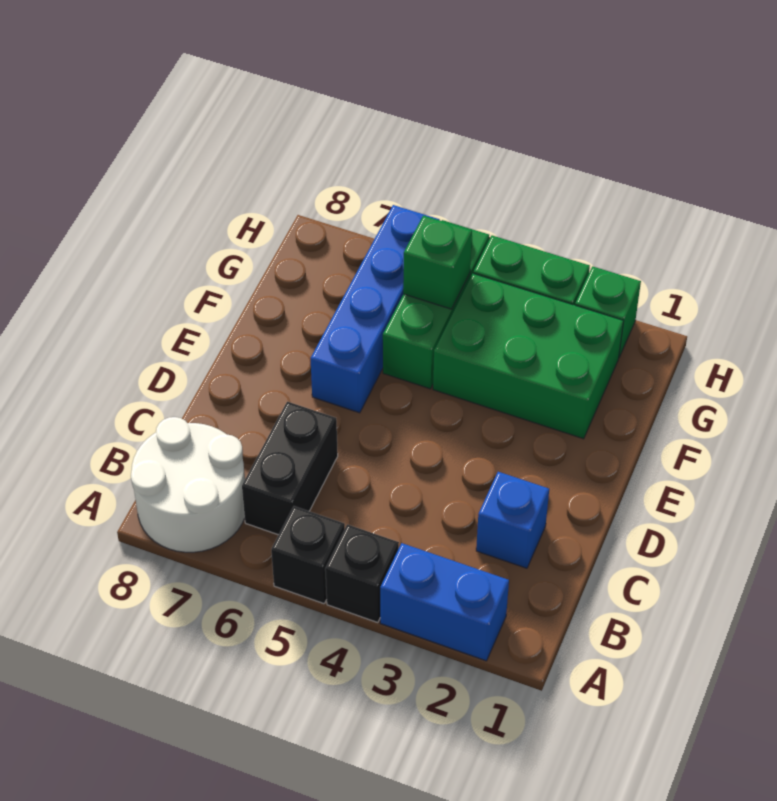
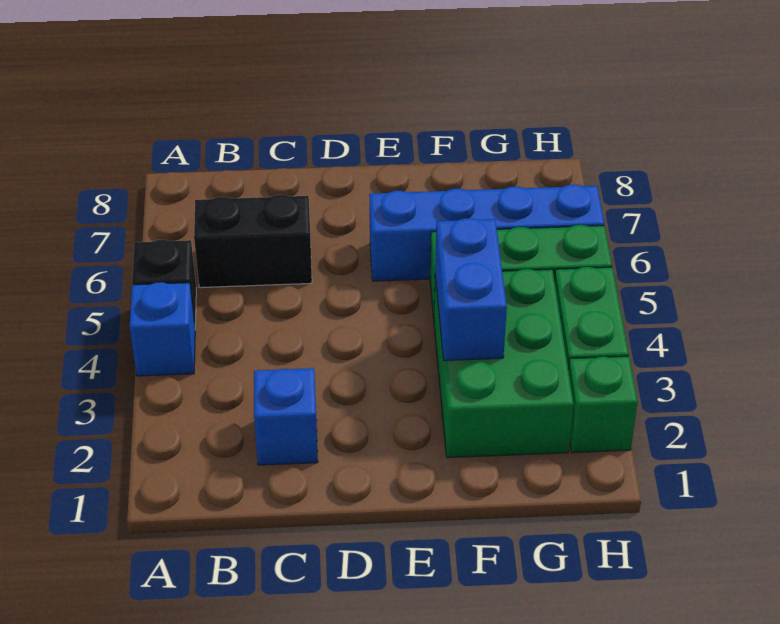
blue 1x2 brick [380,543,509,661] -> blue 1x2 brick moved to [435,218,507,361]
black 1x1 brick [325,524,399,622] -> blue 1x1 brick [130,282,195,376]
white 2x2 round brick [131,417,245,552] -> none
green 1x1 brick [403,216,472,309] -> none

